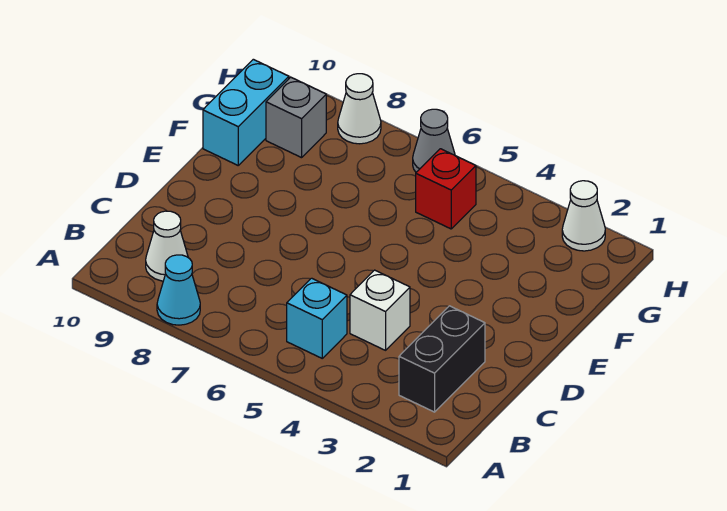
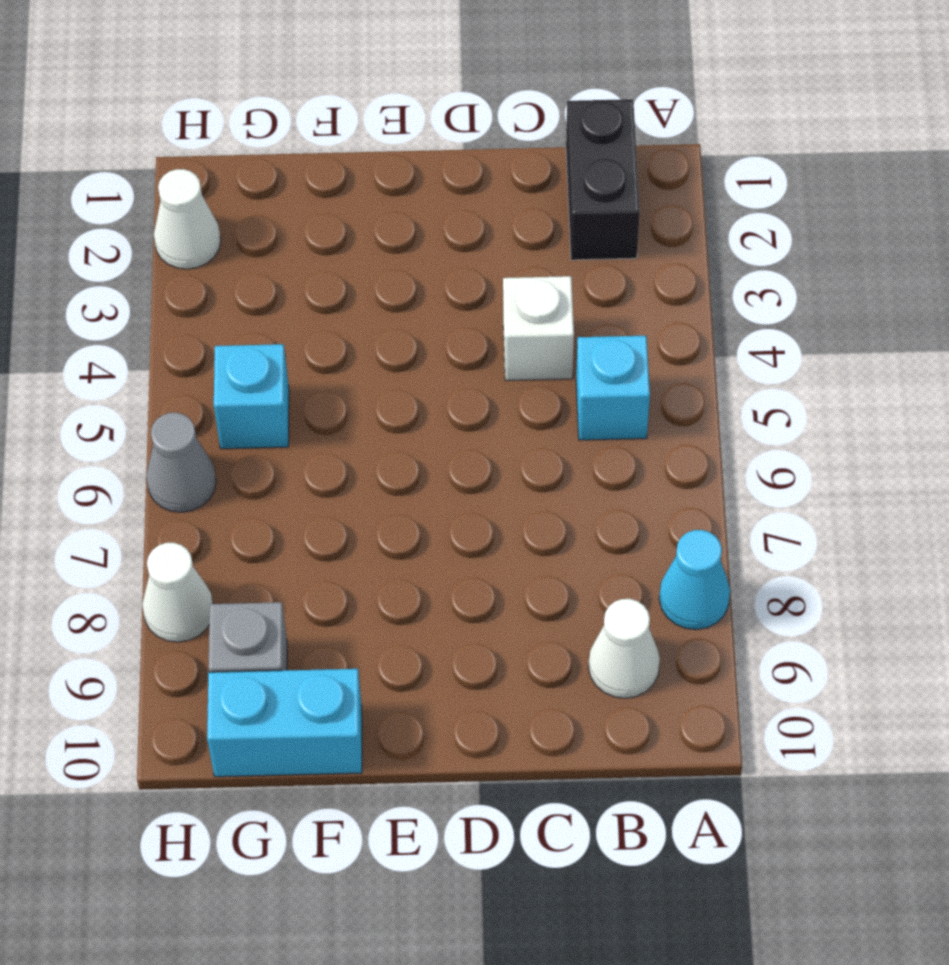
black 1x2 brick [399,306,485,412] -> black 1x2 brick turned to [566,99,640,260]
red 1x1 brick [416,149,476,229] -> cyan 1x1 brick [214,344,289,449]

